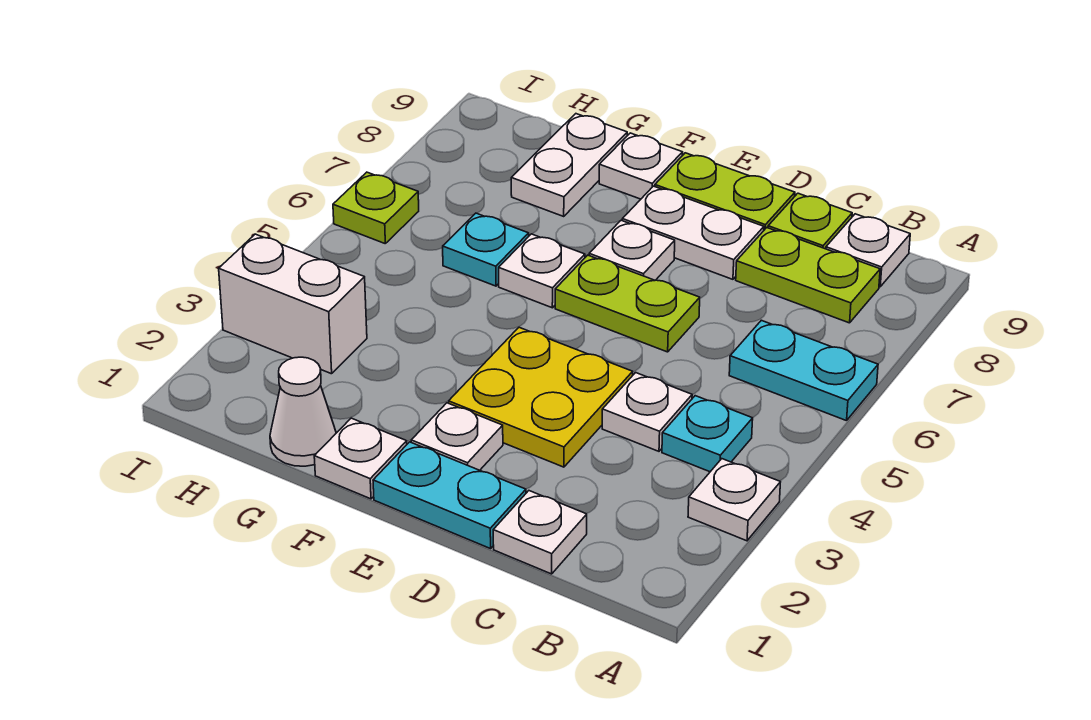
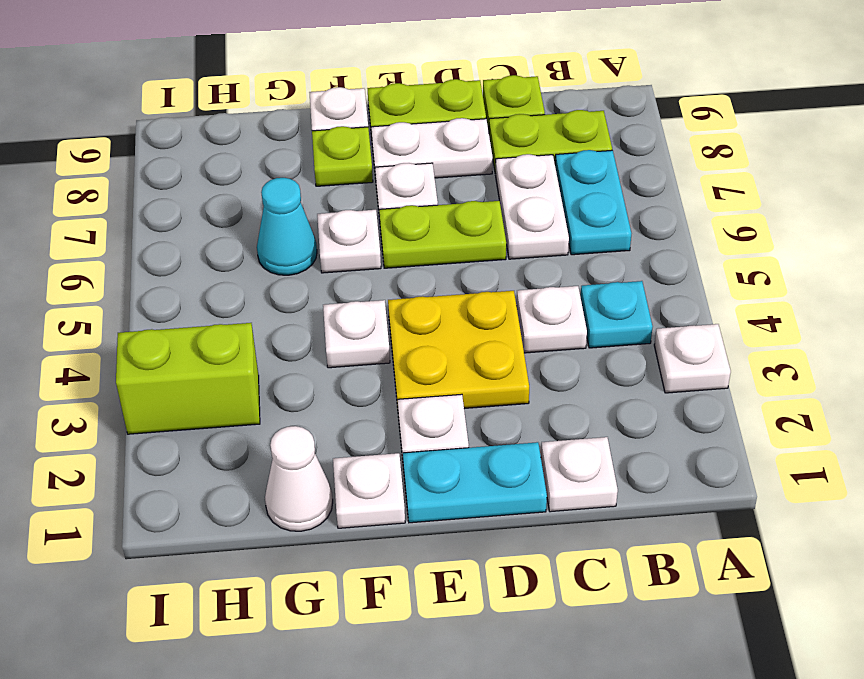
cyan 1x2 plate [729,320,878,421] -> cyan 1x2 plate turned to [555,150,632,255]
white 1x1 plate [826,214,910,287] -> white 1x1 plate moved to [323,300,390,368]
cyan 1x1 plate [443,213,529,286] -> cyan 1x1 cone [257,178,317,275]
white 1x2 plate [511,114,627,216] -> white 1x2 plate moved to [495,154,569,259]
white 1x2 brick [219,234,367,374] -> lime 1x2 brick [116,323,260,434]
lime 1x1 plate [333,172,419,243] -> lime 1x1 plate moved to [312,126,373,186]

